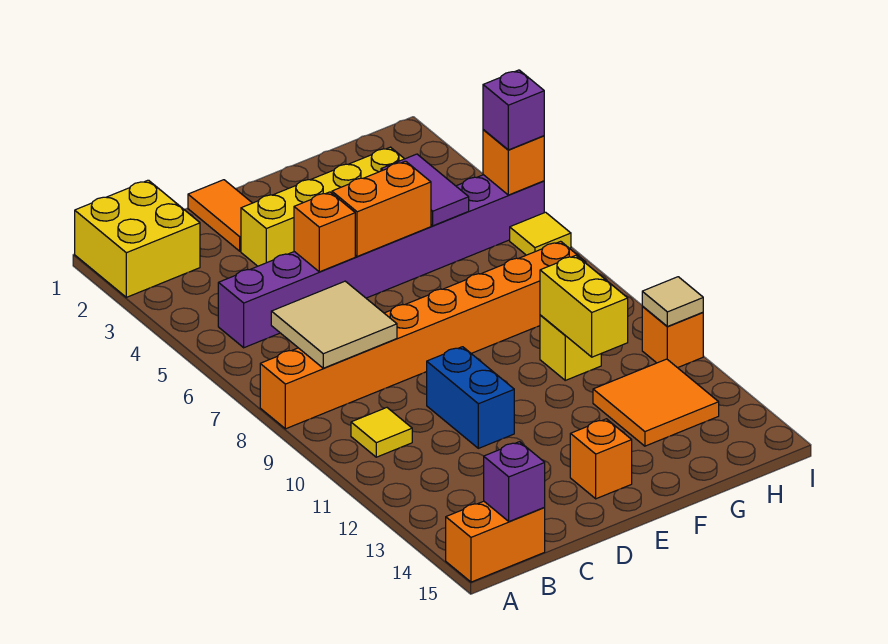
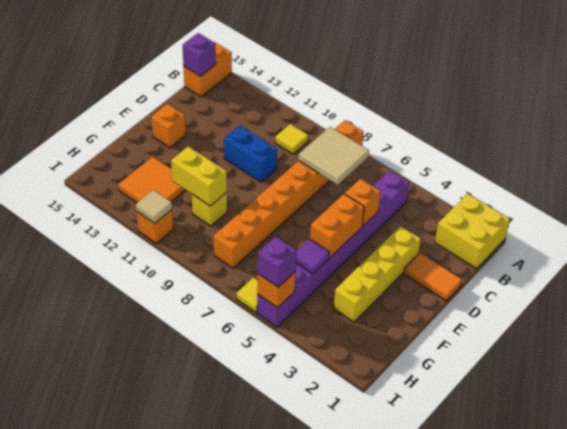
purple 1x2 tile [381,154,469,226] -> purple 1x1 tile [296,239,330,274]

